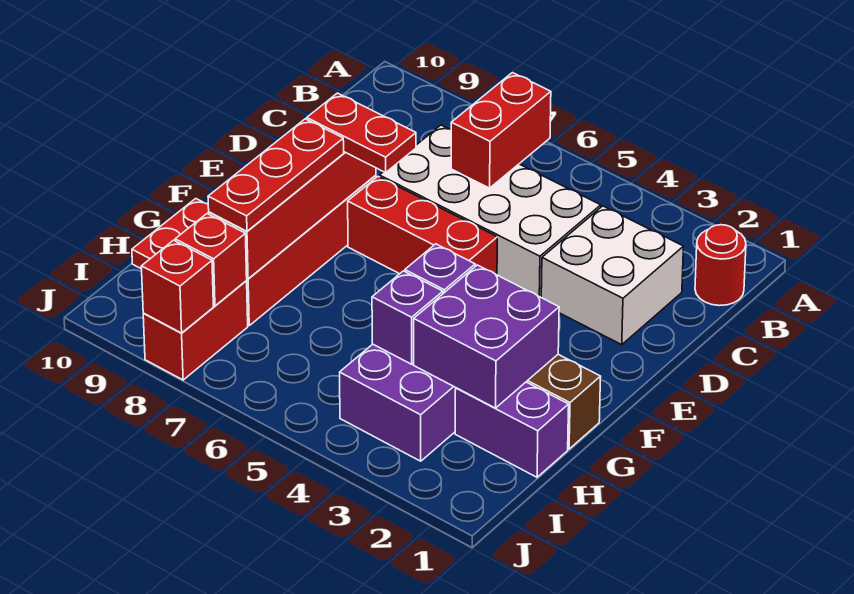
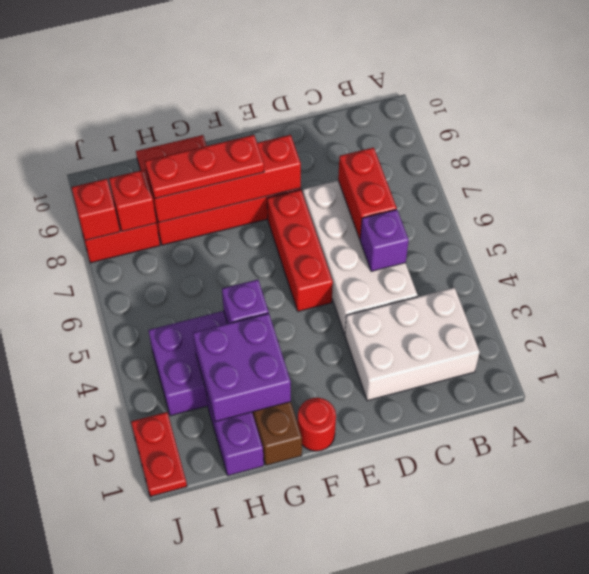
red 1x1 round brick [695,225,746,306] -> red 1x1 round brick moved to [298,398,336,451]
red 1x2 brick [451,73,551,188] -> red 1x2 brick turned to [338,148,397,239]
white 2x2 brick [541,206,683,345] -> white 2x3 brick [345,288,480,401]
red 1x2 plate [307,93,416,173] -> red 1x2 plate moved to [131,412,187,497]
purple 1x1 brick [372,271,443,364] -> purple 1x1 brick moved to [360,209,409,271]

